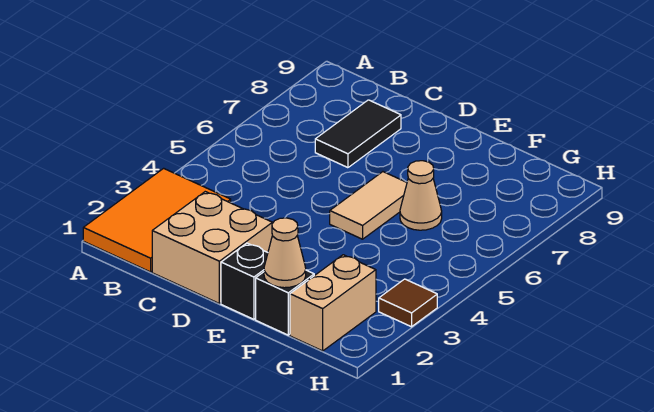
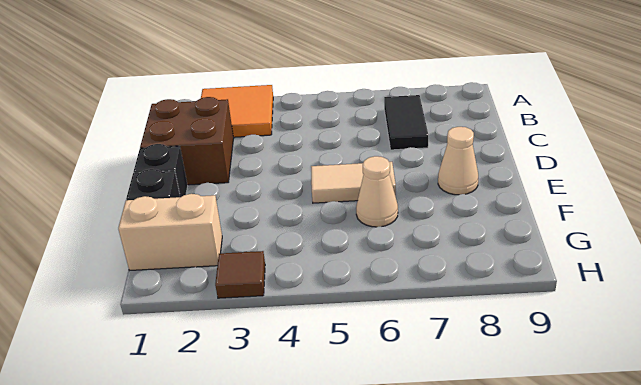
orange 2x3 tile [83,168,231,272] -> orange 2x2 tile [201,85,273,137]
tan 2x2 brick [152,192,273,303] -> brown 2x2 brick [140,97,234,185]
black 1x2 tile [315,100,401,168] -> black 1x2 tile turned to [384,95,428,150]
tan 1x1 cone [264,218,306,288] -> tan 1x1 cone moved to [438,127,478,195]

